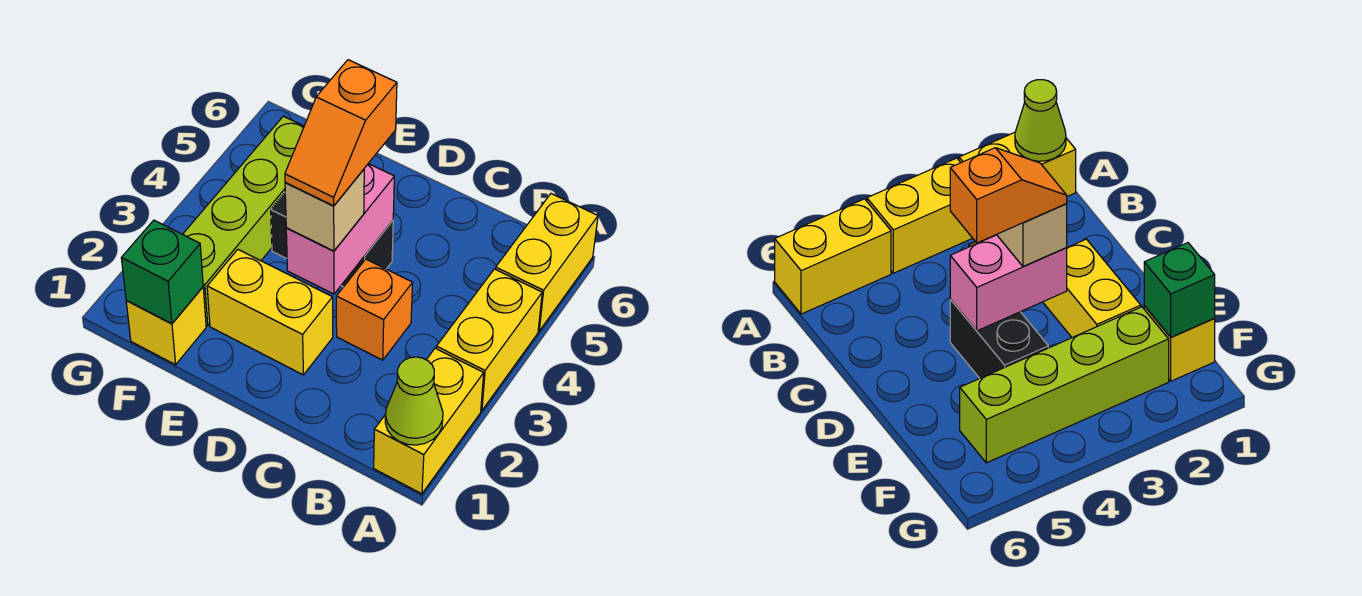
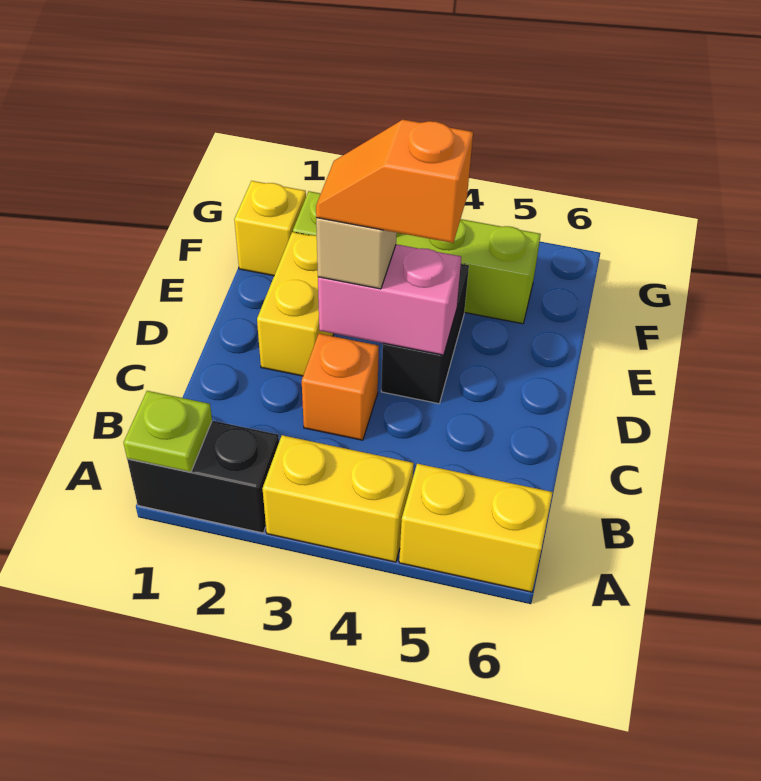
yellow 1x2 brick [374,348,484,494] -> black 1x2 brick [127,421,279,533]
lime 1x1 cone [385,357,443,445] -> lime 1x1 plate [123,391,212,472]
green 1x1 brick [121,220,203,324] -> none

